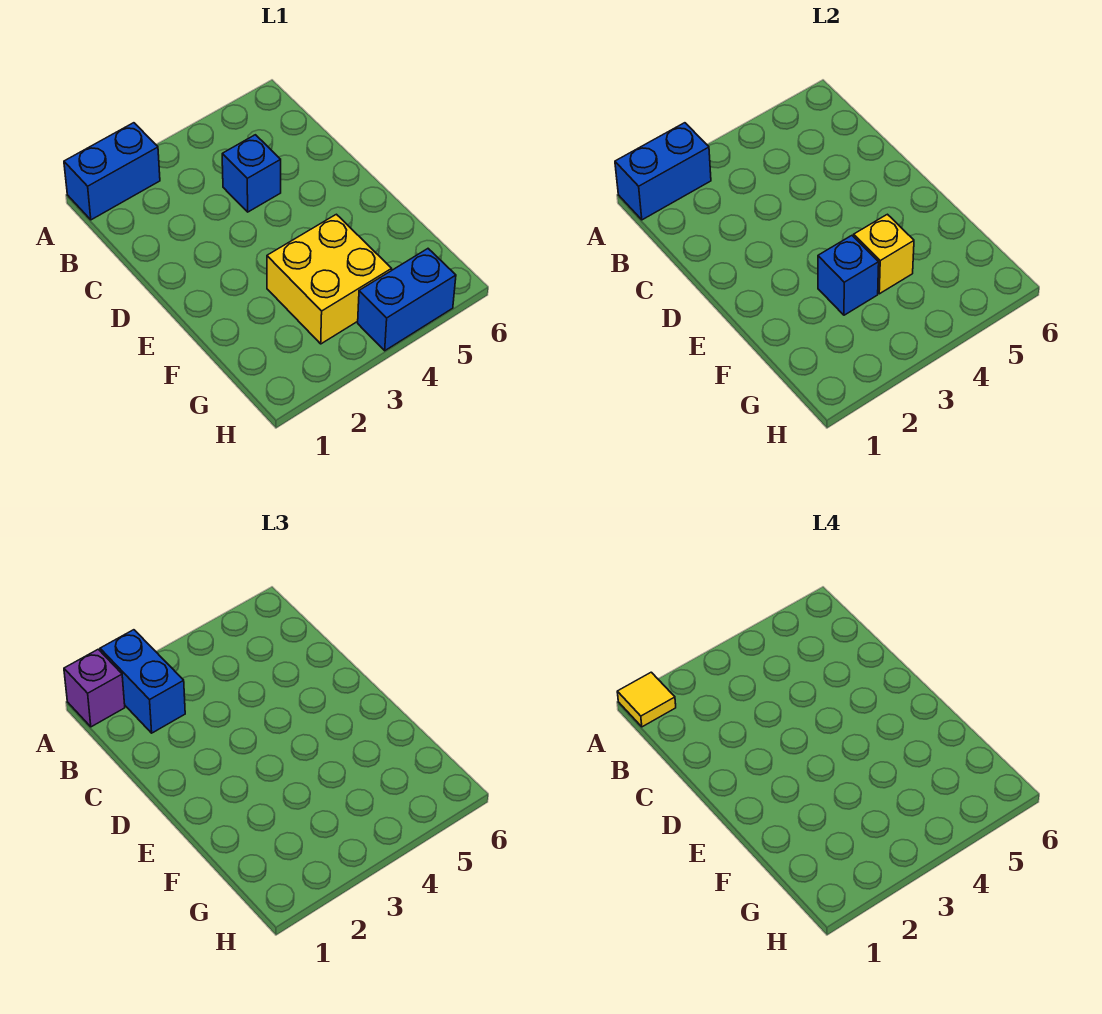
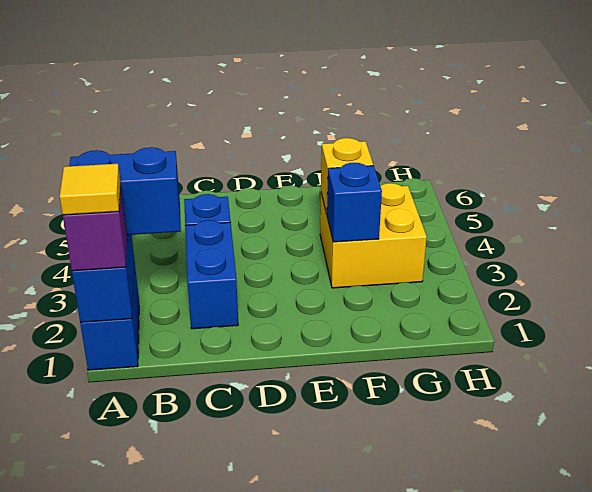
blue 1x2 brick [358,249,456,351] -> blue 1x2 brick moved to [185,220,238,329]

